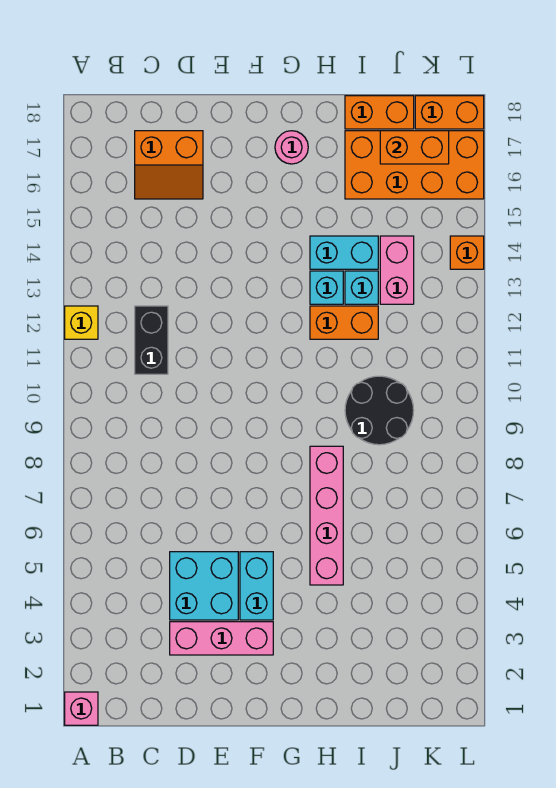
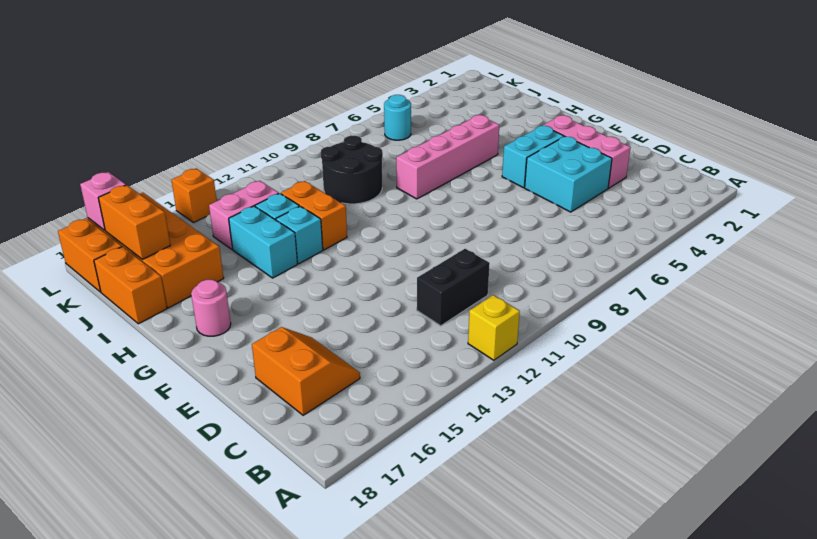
pink 1x1 brick [65,692,98,725] -> pink 1x1 brick moved to [80,172,126,230]
none -> cyan 1x1 round brick [384,95,411,140]

